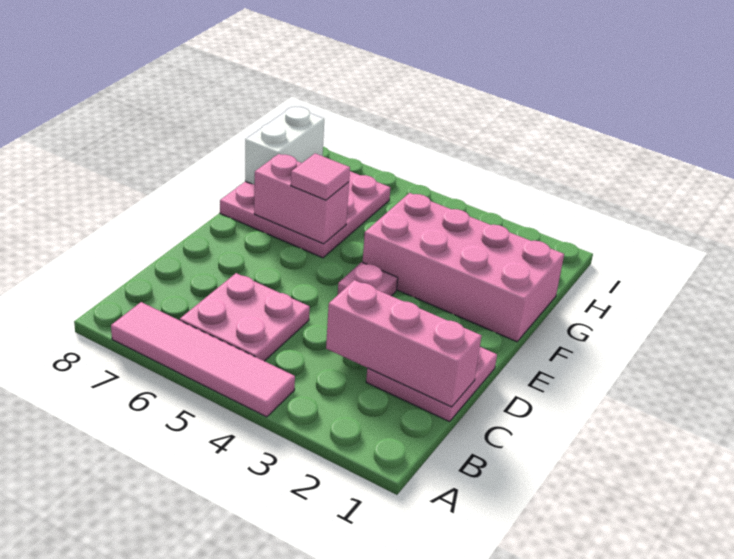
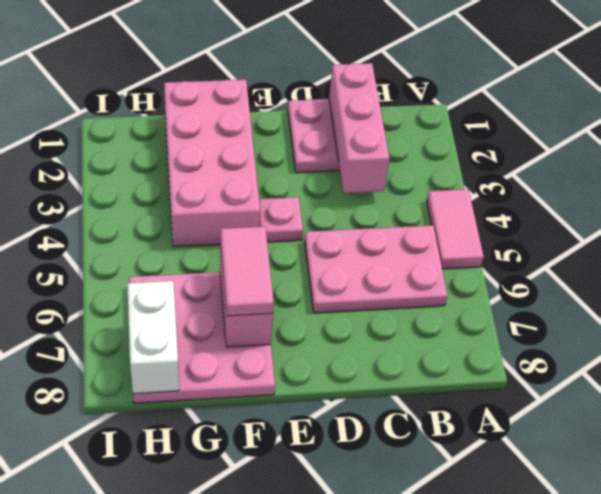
pink 1x4 tile [111,302,295,417] -> pink 1x2 tile [427,189,484,269]
pink 2x2 plate [180,273,310,361] -> pink 2x3 plate [304,225,447,313]
pink 1x1 tile [291,153,350,200] -> pink 1x2 tile [220,227,274,316]
white 1x2 brick [245,107,324,185] -> white 1x2 brick turned to [127,281,179,394]

